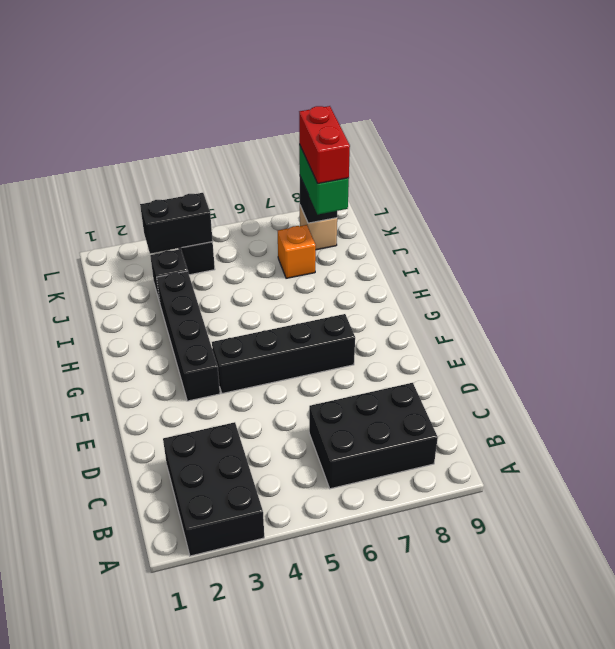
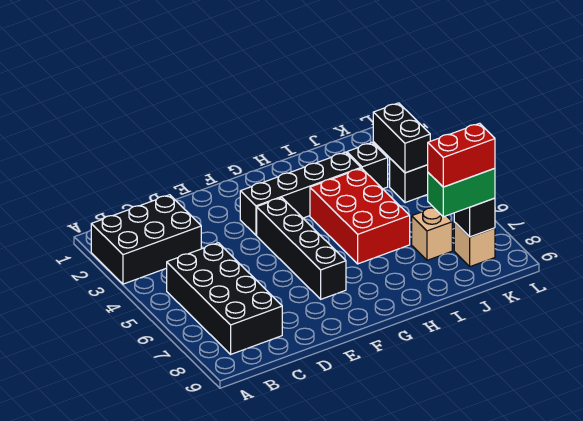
black 2x3 brick [309,383,438,489] -> black 2x4 brick [167,243,282,354]
none -> red 2x3 brick [310,168,410,264]
orange 1x1 brick [277,225,316,278] -> tan 1x1 brick [412,208,452,260]

